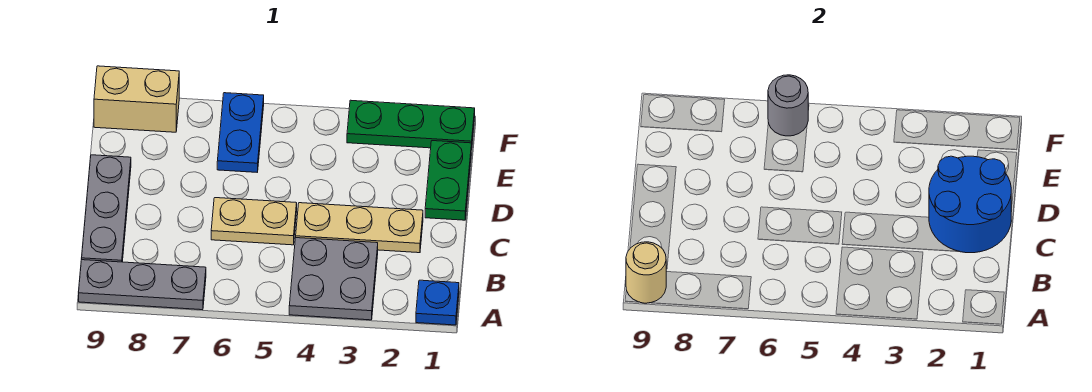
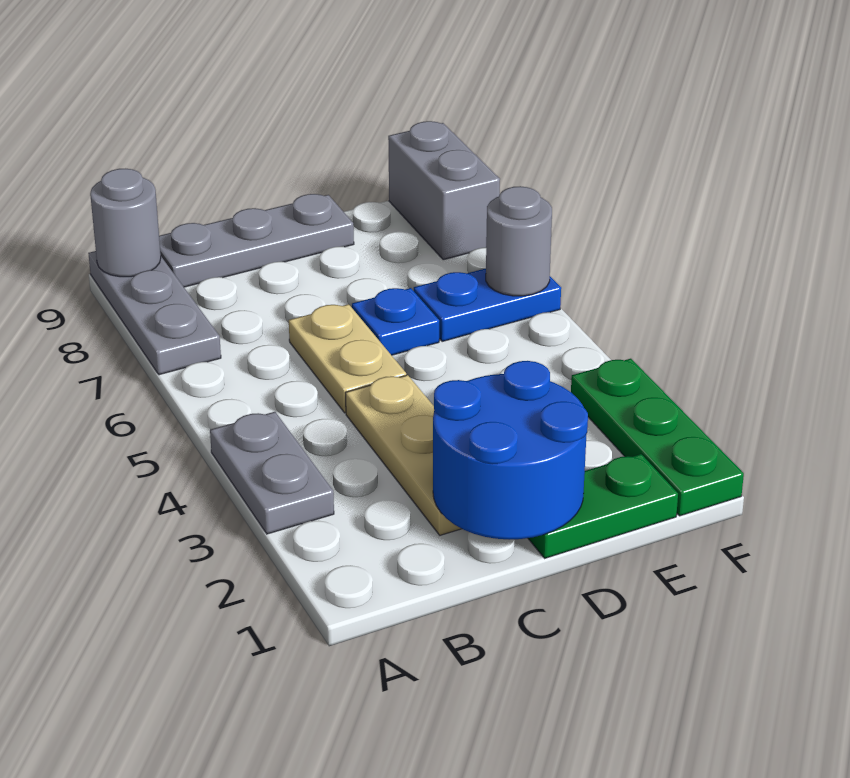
blue 1x1 plate [416,280,459,325] -> blue 1x1 plate moved to [352,288,439,355]
grey 2x2 plate [289,238,378,320] -> grey 1x2 plate [210,412,334,534]
tan 1x1 round brick [626,242,666,303] -> grey 1x1 round brick [90,169,161,277]
tan 1x2 brick [94,66,179,132] -> grey 1x2 brick [388,121,500,260]

